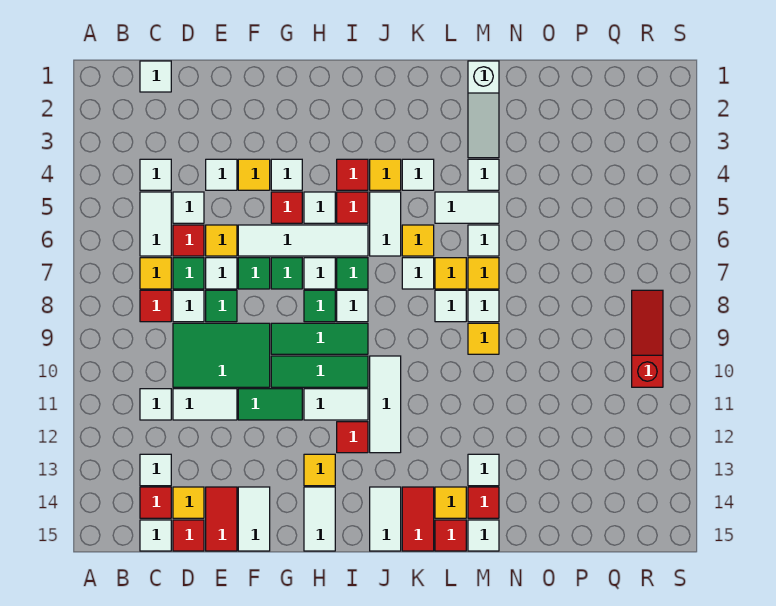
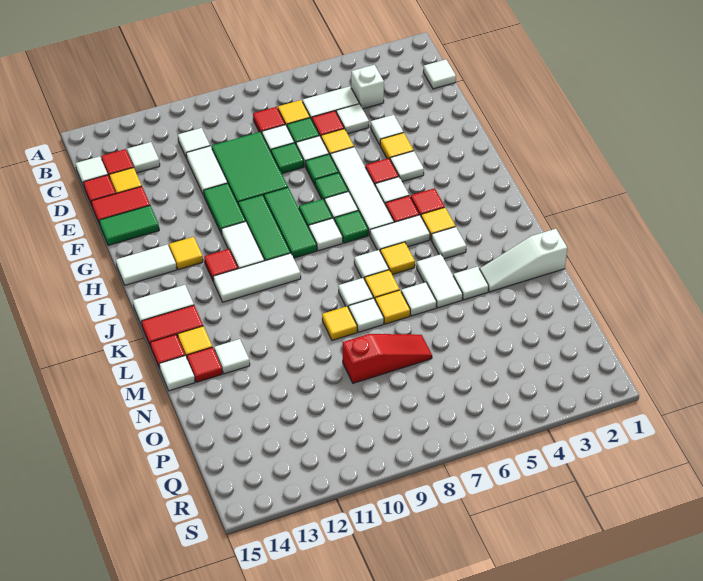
white 1x1 tile [140,159,171,190] -> white 1x1 brick [351,65,384,109]
white 1x2 tile [238,487,270,551] -> green 1x2 tile [99,205,159,245]
red 1x3 slope [632,290,663,387] -> red 1x3 slope moved to [343,334,432,383]

